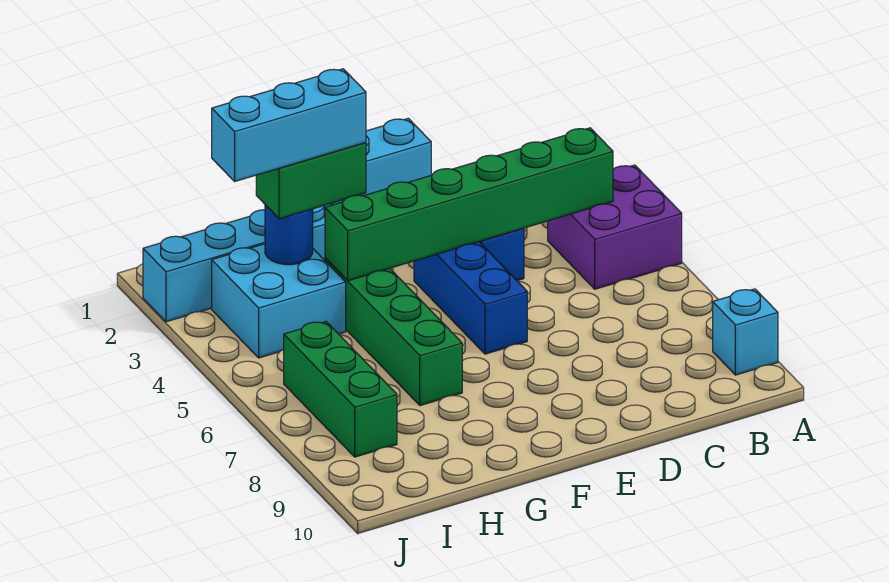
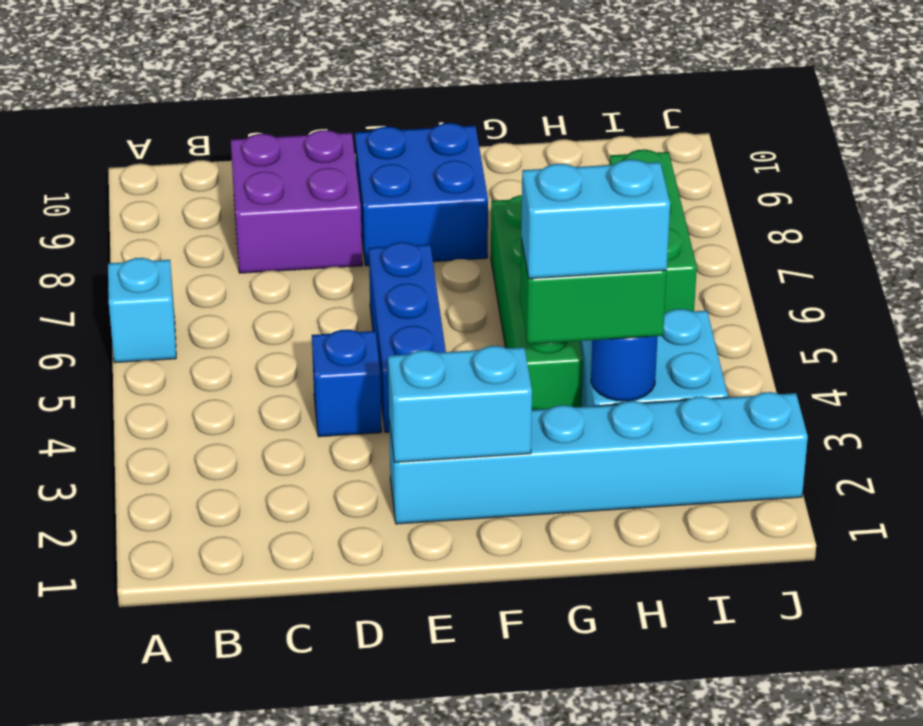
purple 2x2 brick [548,165,682,289] -> purple 2x2 brick moved to [231,130,362,273]
cyan 1x1 brick [713,289,778,375] -> cyan 1x1 brick moved to [108,258,176,363]
green 1x6 brick [325,128,613,281] -> none
none -> blue 2x2 brick [355,123,488,266]
cyan 1x3 brick [212,69,366,181] -> cyan 1x2 brick [521,159,670,279]

